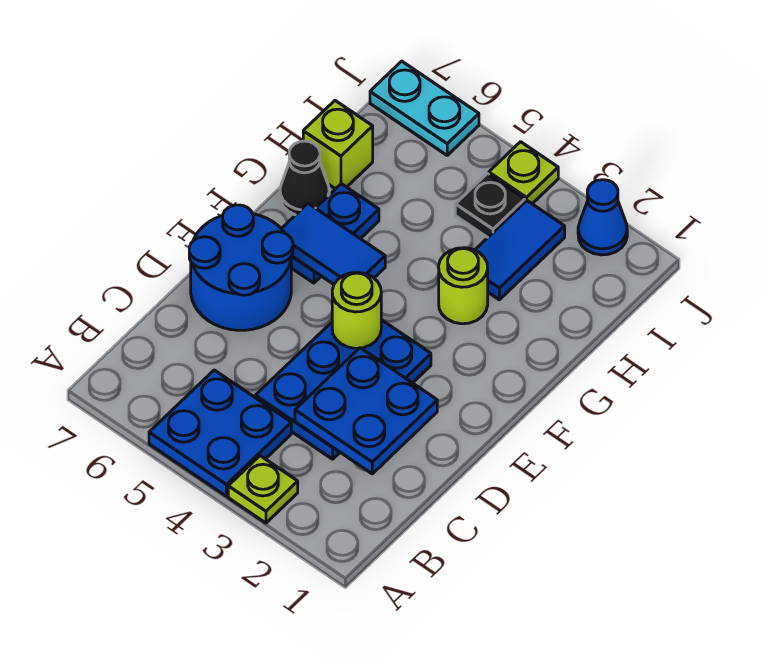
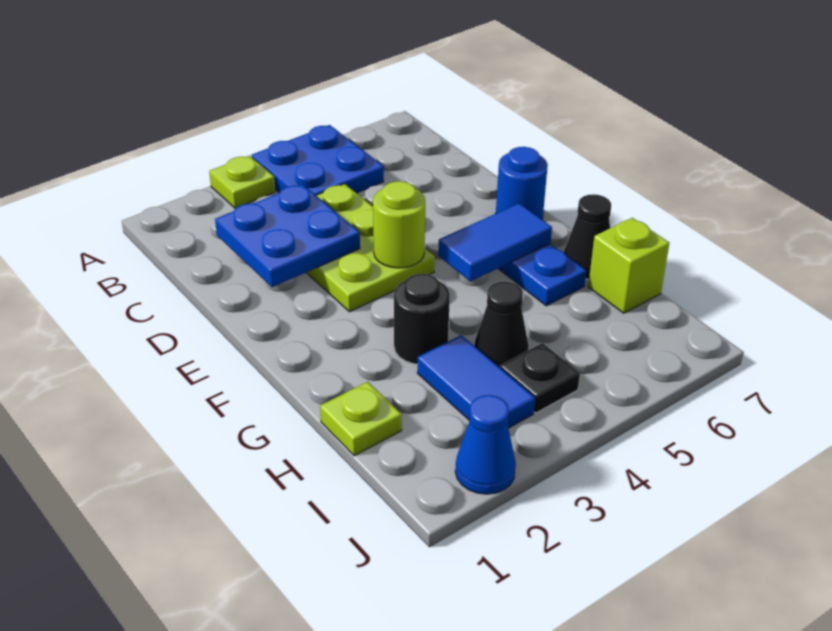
blue 2x3 plate [255,320,431,459] -> lime 2x3 plate [306,184,435,312]
blue 2x2 round brick [189,205,293,330] -> blue 1x1 round brick [496,147,548,219]
lime 1x1 round brick [439,248,488,324] -> black 1x1 round brick [394,274,450,364]
none -> black 1x1 cone [474,281,529,367]
lime 1x1 plate [489,142,558,204] -> lime 1x1 plate moved to [320,382,402,456]
cyan 1x2 plate [370,61,479,155] -> none

